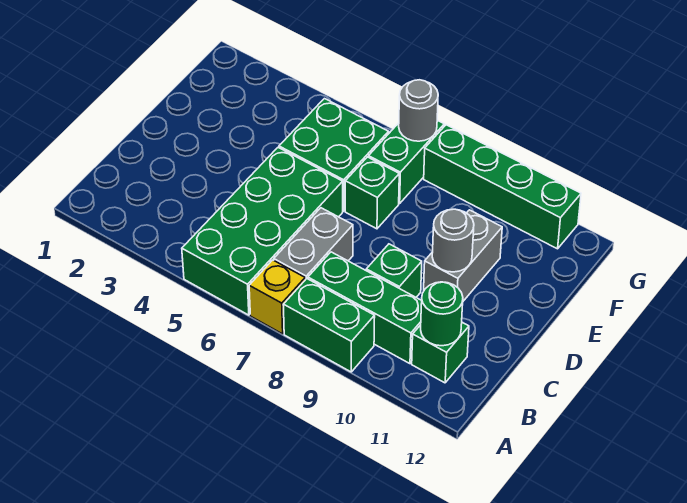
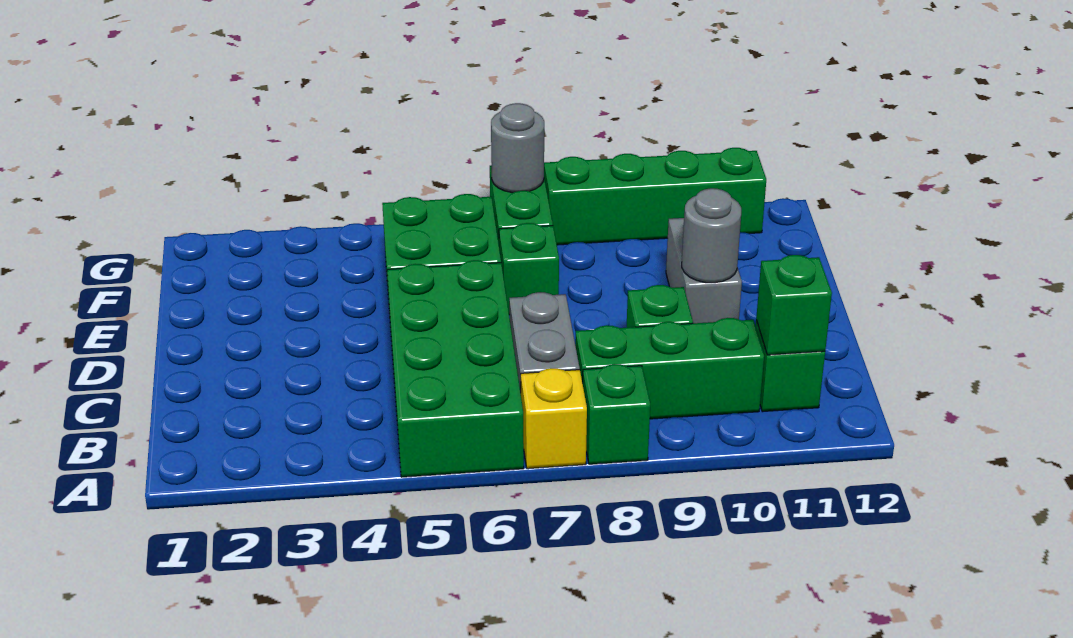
green 1x2 brick [283,279,375,372] -> green 1x1 brick [583,364,650,464]
green 1x1 round brick [421,282,463,346] -> green 1x1 brick [756,255,832,355]

